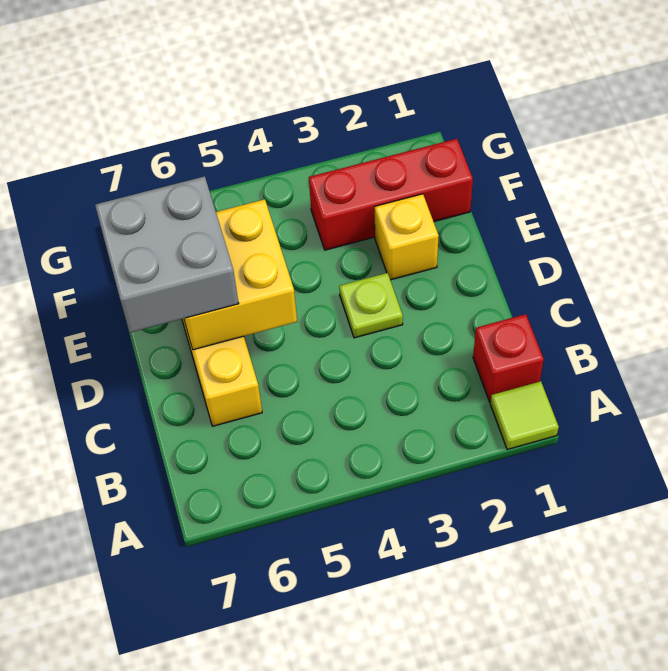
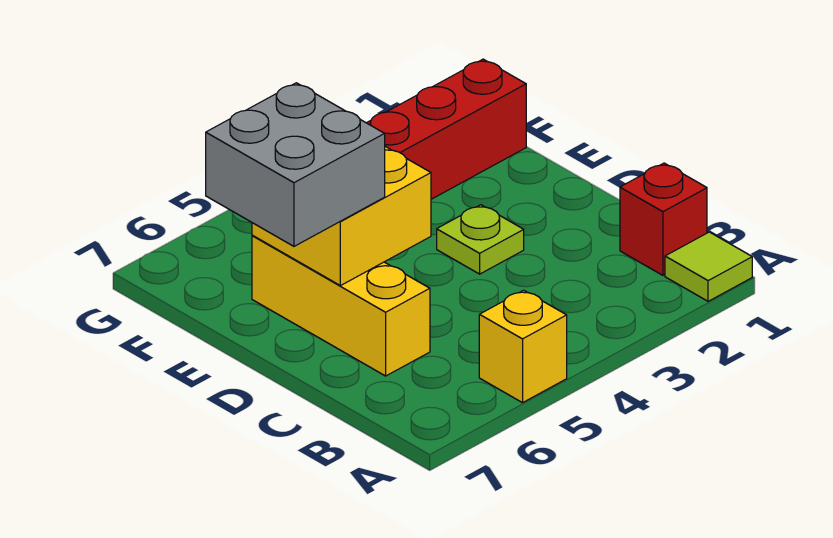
yellow 1x1 brick [375,194,439,280] -> yellow 1x1 brick moved to [479,290,567,403]

